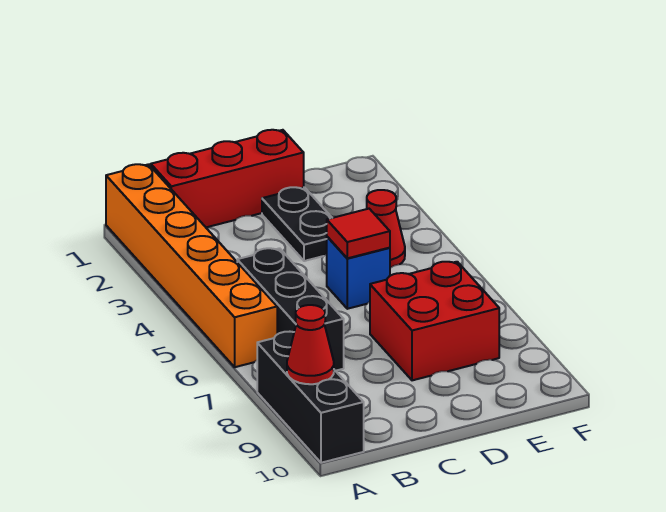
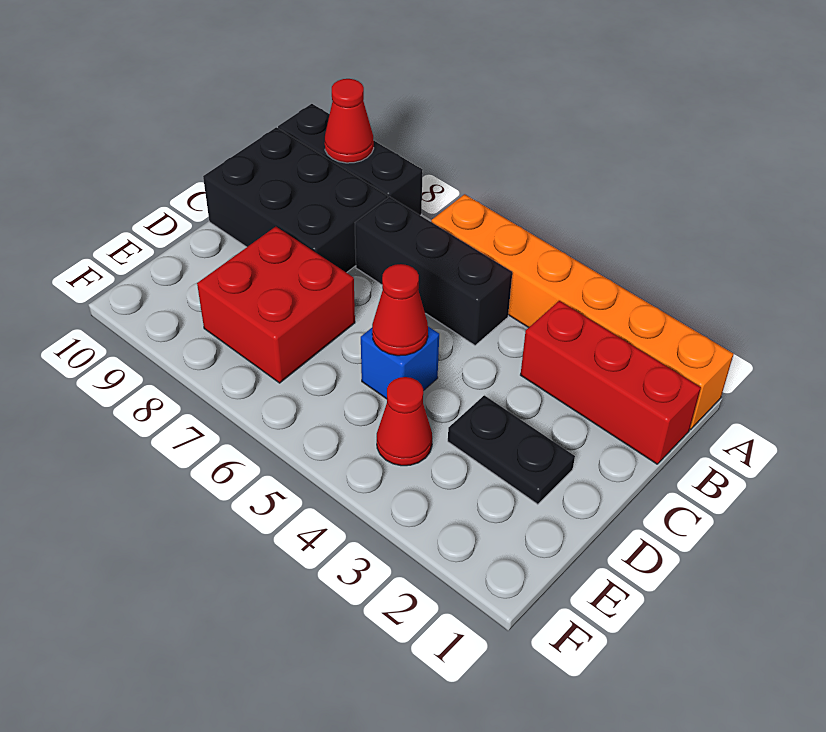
red 1x3 brick [151,130,304,227] -> red 1x3 brick turned to [521,301,701,464]
none -> black 2x3 brick [203,127,388,273]
red 1x1 tile [327,209,390,258] -> red 1x1 cone [372,264,428,356]

